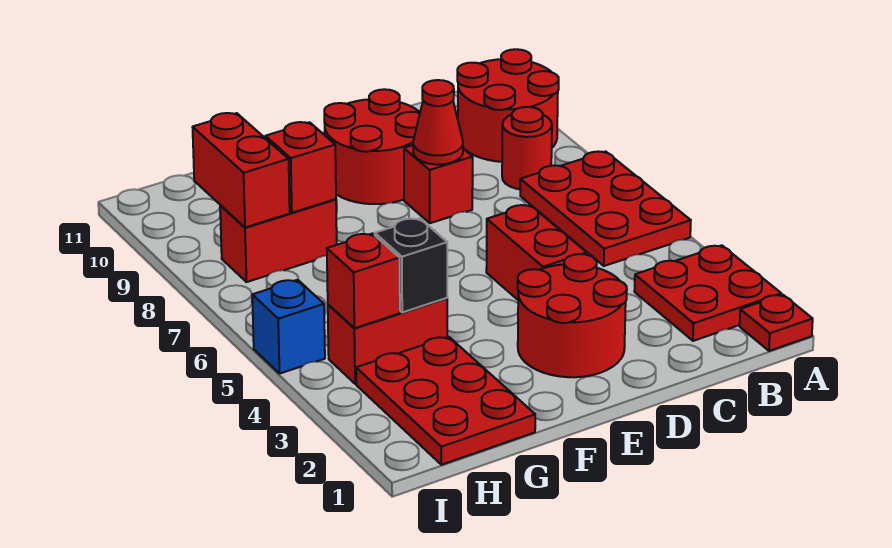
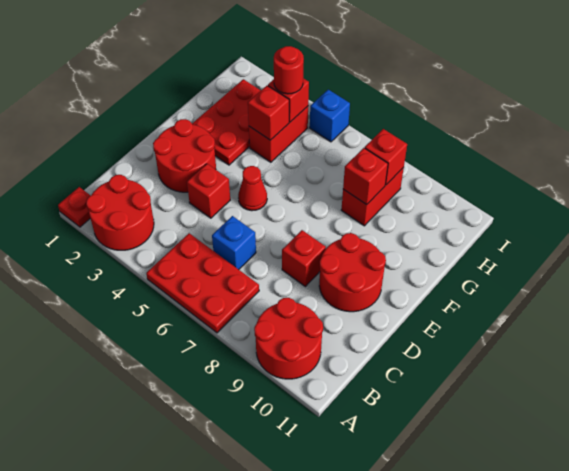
red 2x2 plate [634,245,781,341] -> red 2x2 round brick [86,175,154,250]
red 1x1 round brick [502,107,552,189] -> red 1x1 round brick moved to [274,46,304,94]
none -> blue 1x1 brick [212,216,256,269]
red 1x2 brick [486,205,587,300] -> red 1x1 brick [187,164,230,218]
red 1x1 cone [413,80,463,165] -> red 1x1 cone moved to [238,166,267,211]
red 2x3 plate [356,337,535,465] -> red 2x3 plate turned to [192,79,261,165]
black 1x1 brick [375,218,447,312] -> red 1x1 brick [248,86,289,140]
red 1x2 brick [192,113,290,228] -> red 1x1 brick [365,129,407,185]

